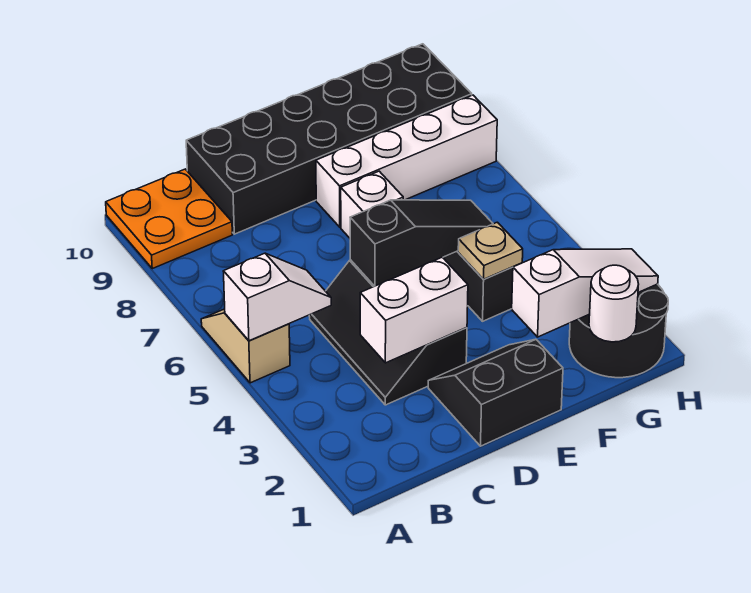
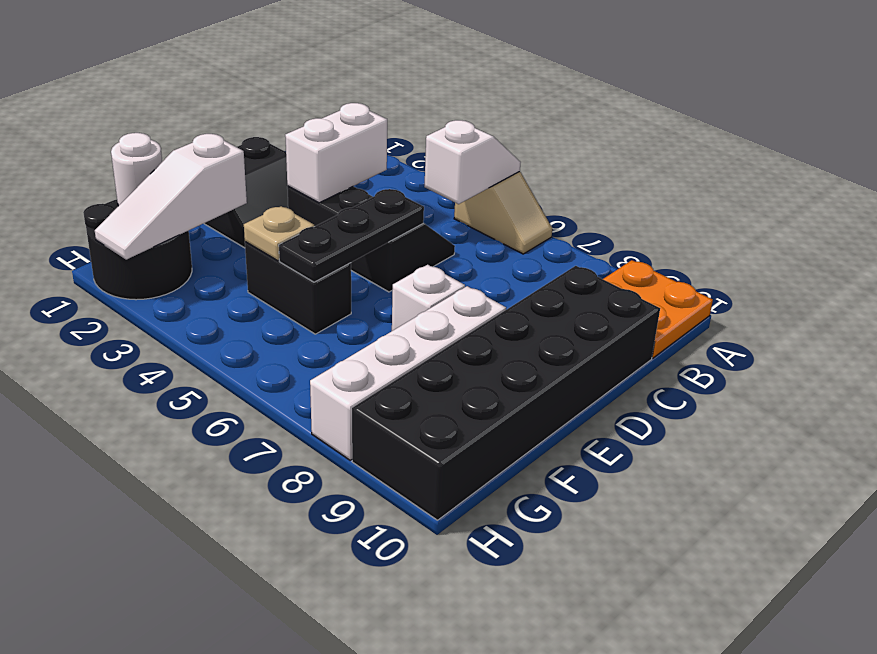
white 1x2 slope [223,253,331,341] -> white 1x2 slope turned to [424,120,521,204]
black 1x3 slope [350,200,493,286] -> black 1x3 plate [279,189,424,282]

